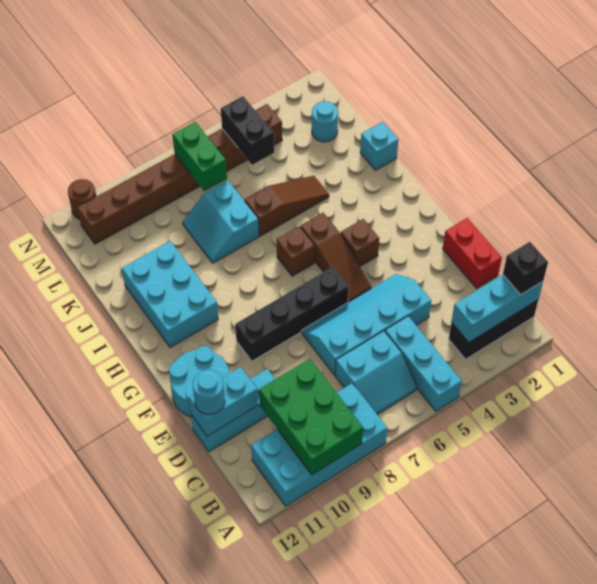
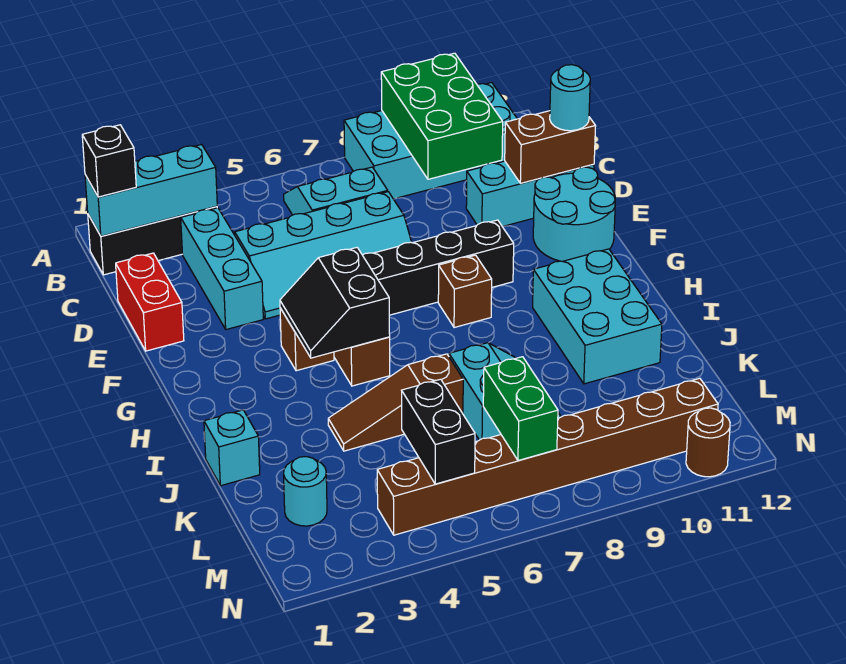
cyan 1x3 brick [385,316,462,411] -> cyan 1x3 brick moved to [181,208,263,330]
cyan 1x2 brick [189,367,258,436] -> brown 1x2 brick [505,111,596,183]
none -> black 2x2 slope [280,248,390,358]
brown 1x1 brick [277,226,315,276] -> brown 1x1 brick moved to [438,255,492,328]

